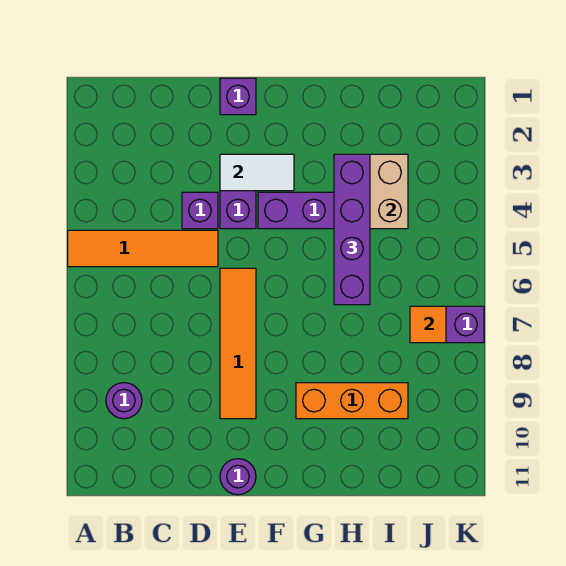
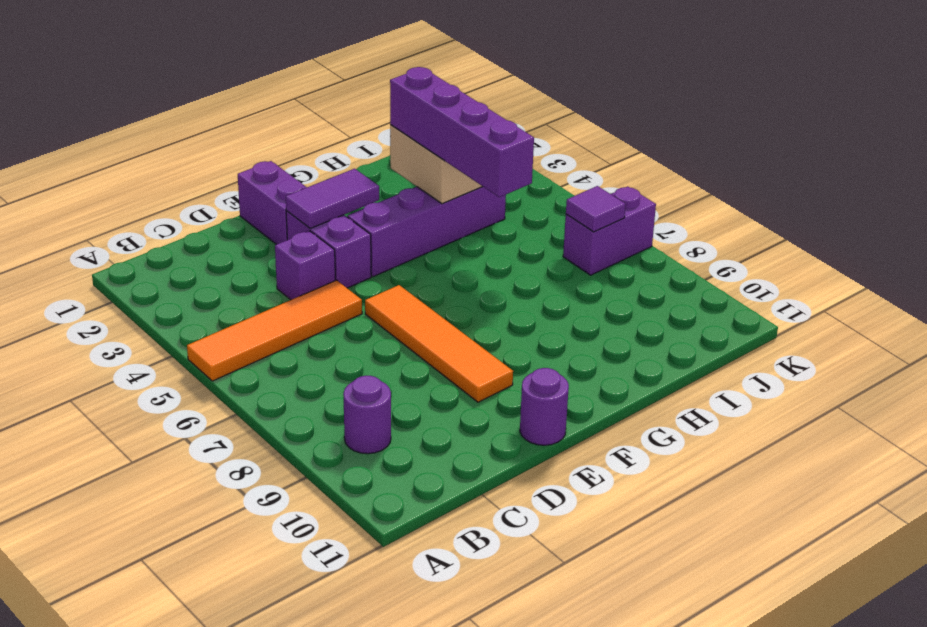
purple 1x1 brick [220,78,256,115] -> purple 1x2 brick [238,161,307,245]
white 1x2 tile [220,154,294,191] -> purple 1x2 tile [286,169,379,228]
orange 1x3 brick [296,383,408,419] -> none
orange 1x1 tile [410,306,446,343] -> purple 1x1 tile [566,186,626,232]

